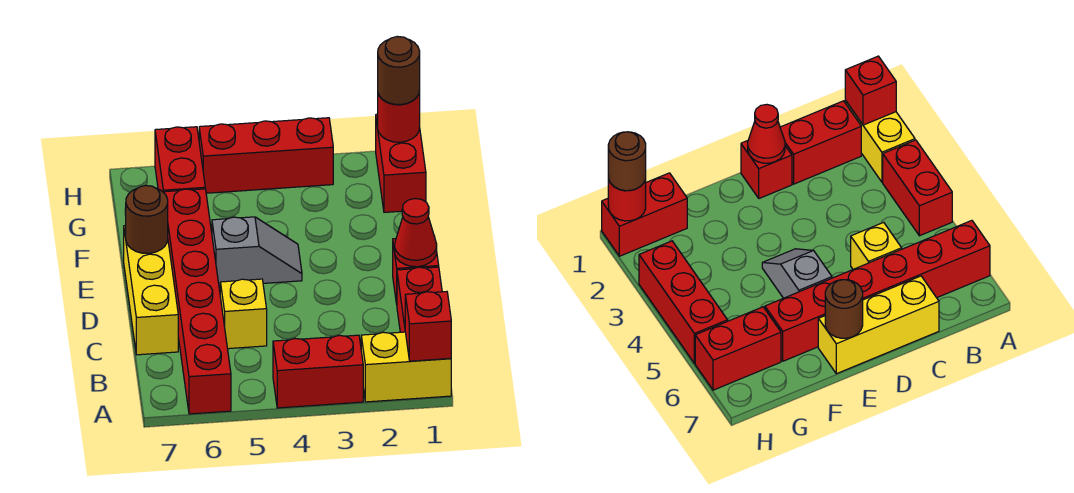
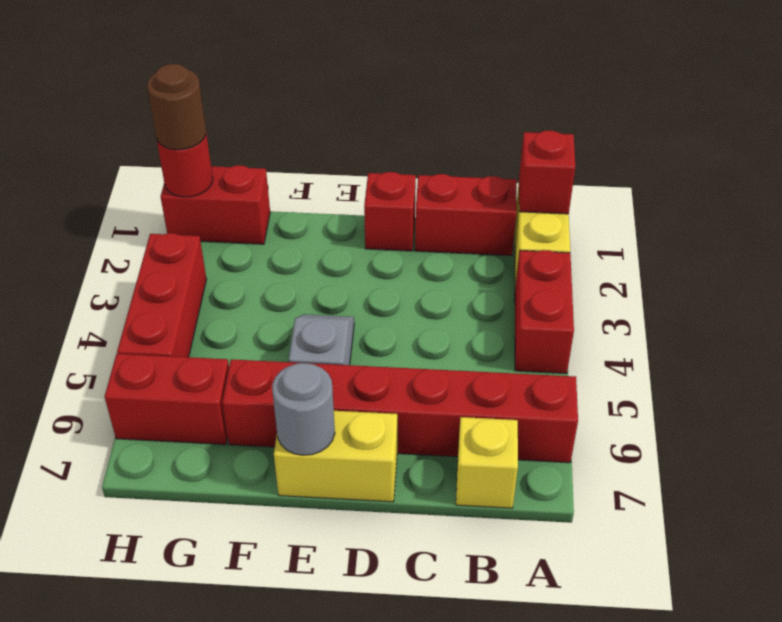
yellow 1x1 brick [220,279,267,349] -> yellow 1x1 brick moved to [456,417,518,508]
yellow 1x3 brick [124,226,178,355] -> yellow 1x2 brick [274,411,397,502]
red 1x1 cone [395,199,437,267] -> none
brown 1x1 round brick [126,185,168,254] -> grey 1x1 round brick [272,363,335,455]

